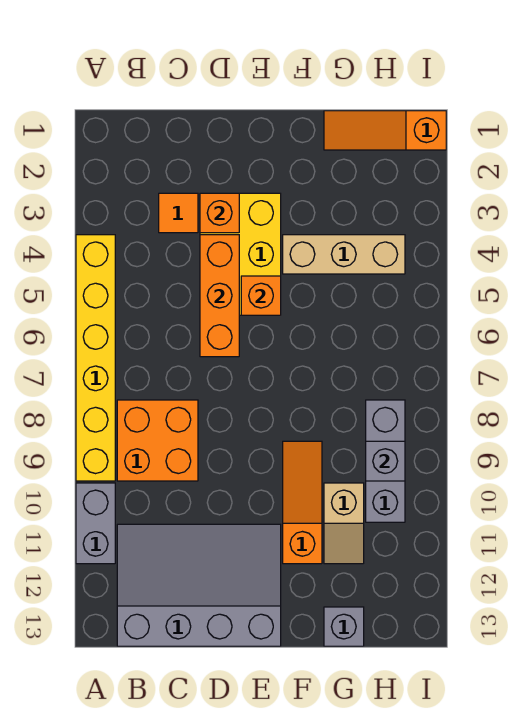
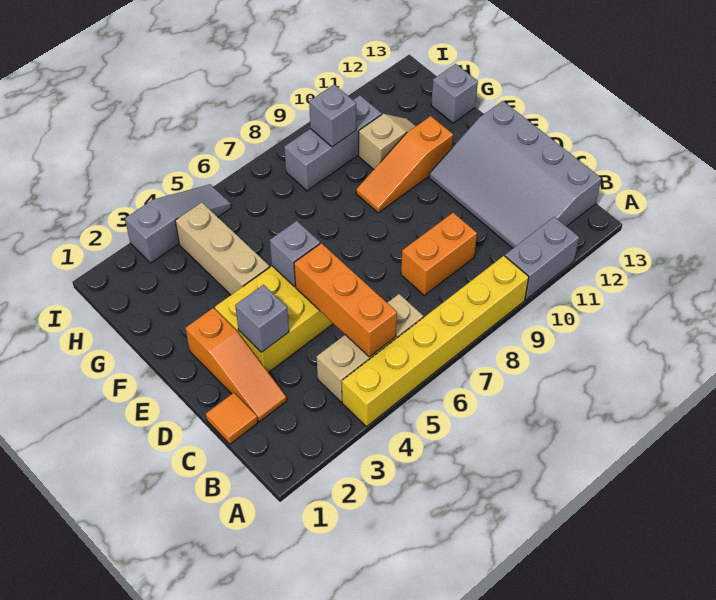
none -> tan 1x3 brick [317,294,423,402]
orange 2x2 brick [117,400,198,481] -> orange 1x2 brick [401,213,477,295]
orange 1x1 tile [159,193,198,233] -> orange 1x1 tile moved to [206,393,258,444]
orange 1x1 brick [200,193,239,233] -> grey 1x1 brick [235,285,289,352]
orange 1x3 brick [200,235,239,357] -> orange 1x3 brick turned to [294,243,397,357]
orange 1x1 brick [241,276,281,315] -> grey 1x1 brick [270,221,320,287]
orange 1x3 slope [324,111,446,150] -> orange 1x3 slope moved to [185,308,287,422]
none -> grey 1x3 slope [125,184,231,263]

